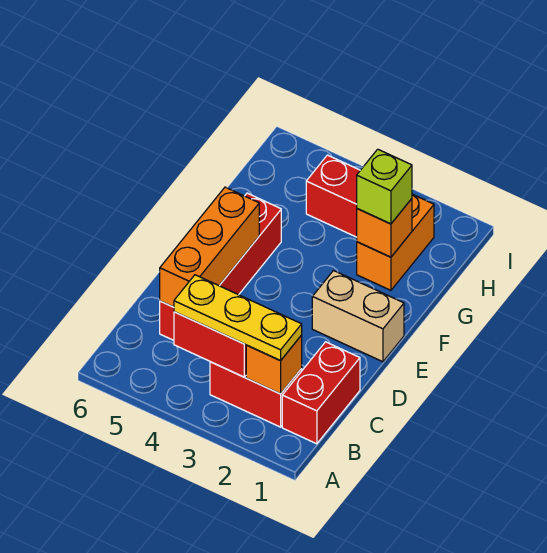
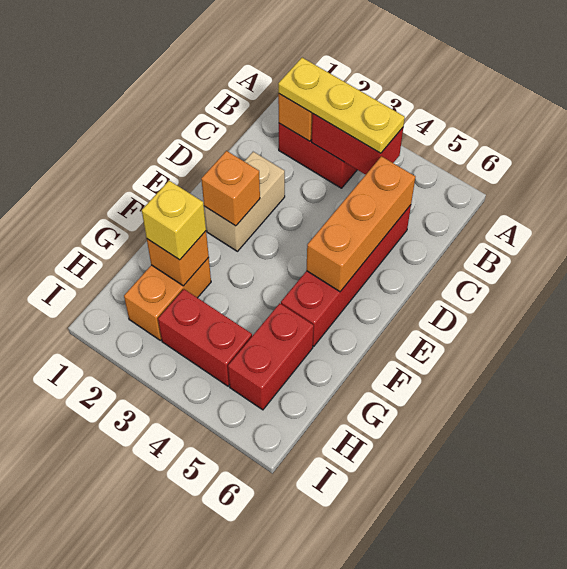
red 1x2 brick [282,342,360,444] -> red 1x2 brick moved to [228,303,314,410]
tan 1x2 brick [312,271,404,362] -> tan 1x2 brick turned to [204,152,285,251]
none -> orange 1x1 brick [201,151,260,226]
lime 1x1 brick [357,149,412,224] -> yellow 1x1 brick [142,181,206,260]

